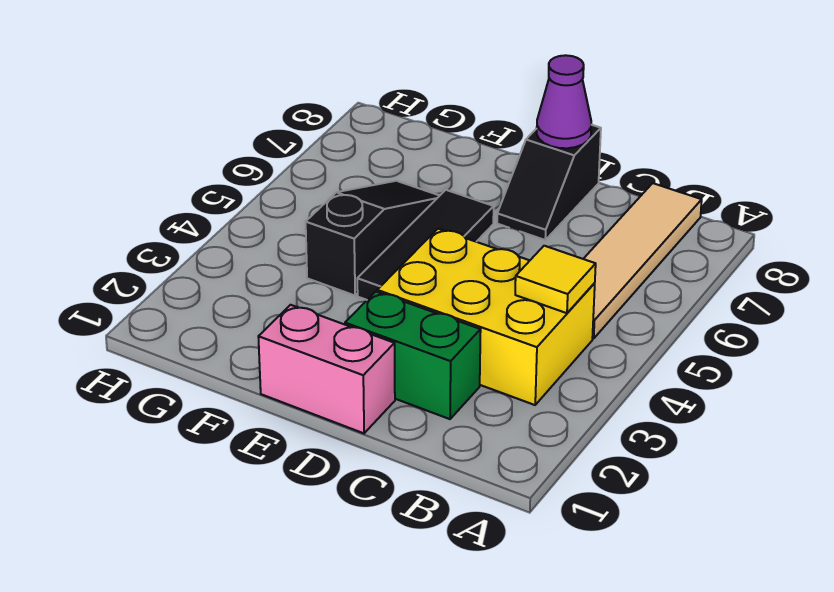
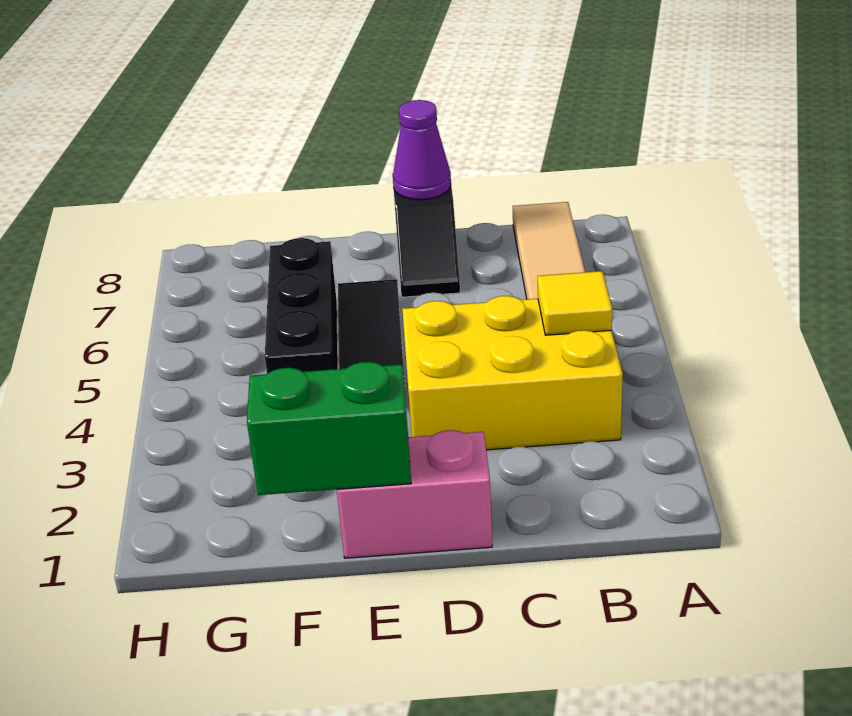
green 1x2 brick [345,292,481,419] -> green 1x2 brick moved to [247,362,411,495]
black 1x3 slope [306,181,440,295] -> black 1x3 brick [265,238,338,374]

